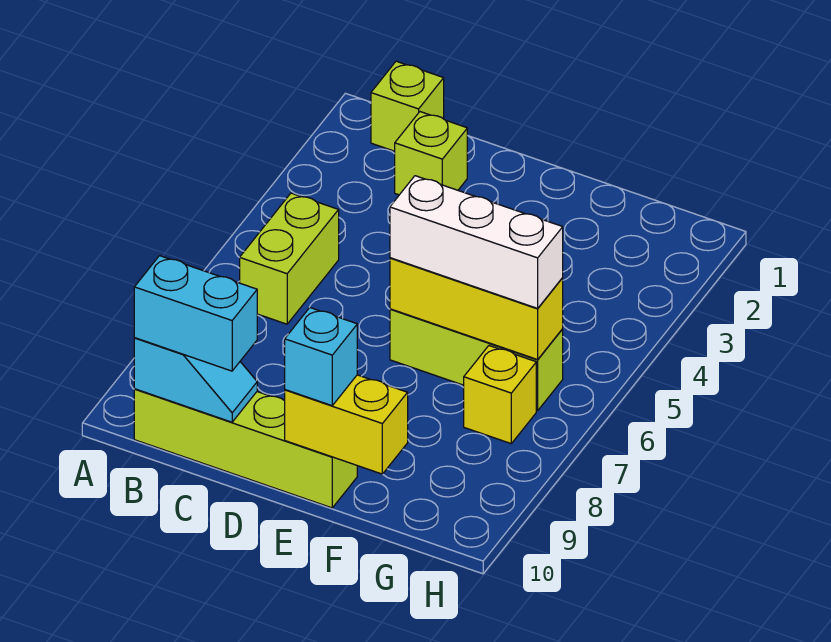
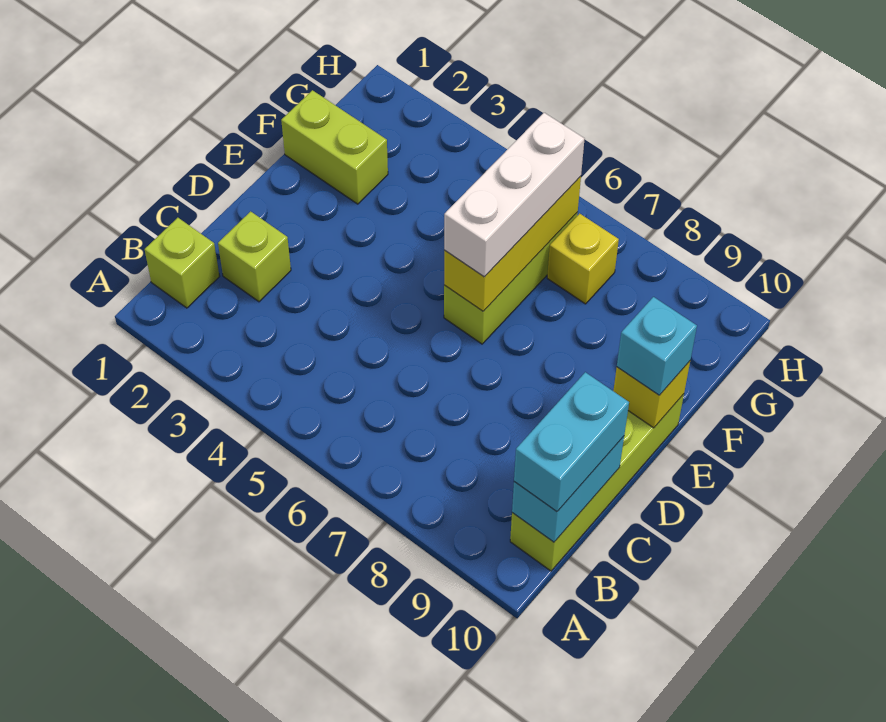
lime 1x2 brick [240,193,339,324] -> lime 1x2 brick moved to [281,90,388,204]
cyan 1x2 slope [134,338,257,422] -> cyan 1x2 brick [512,436,624,542]
yellow 1x2 brick [285,375,408,474] -> yellow 1x1 brick [613,361,690,428]

